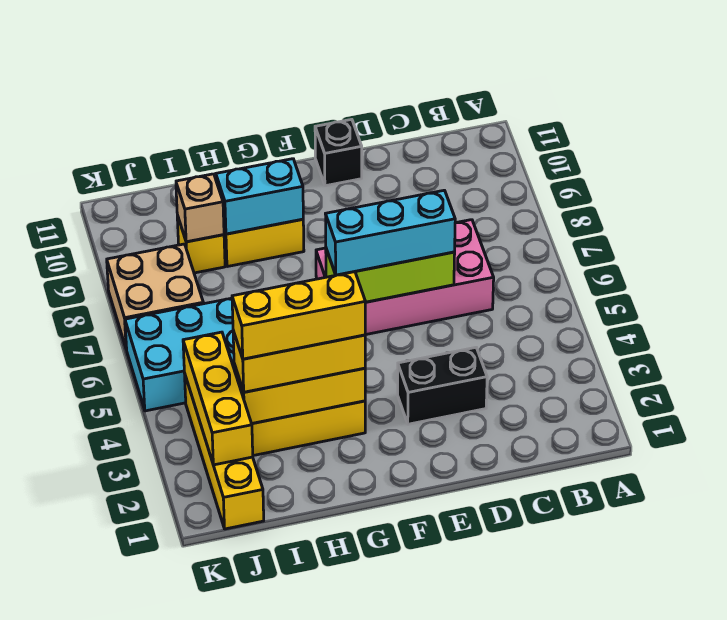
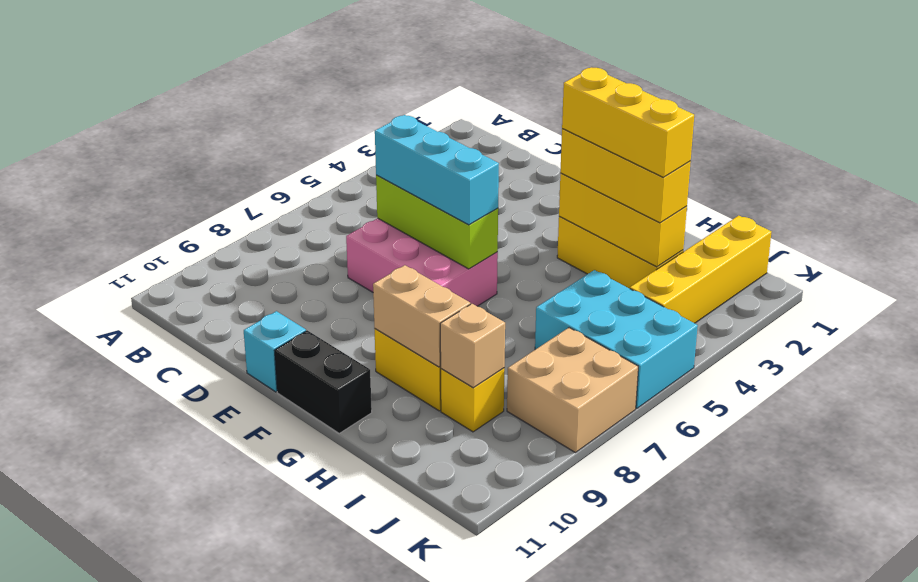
pink 2x4 brick [316,220,494,335] -> pink 2x3 brick [346,218,498,306]
black 1x2 brick [398,347,487,424] -> black 1x2 brick moved to [274,330,372,433]
black 1x1 brick [315,119,362,186] -> cyan 1x1 brick [244,311,306,392]
cyan 1x2 brick [216,159,303,234] -> tan 1x2 brick [373,265,470,367]
yellow 1x3 brick [183,332,253,465] -> none

